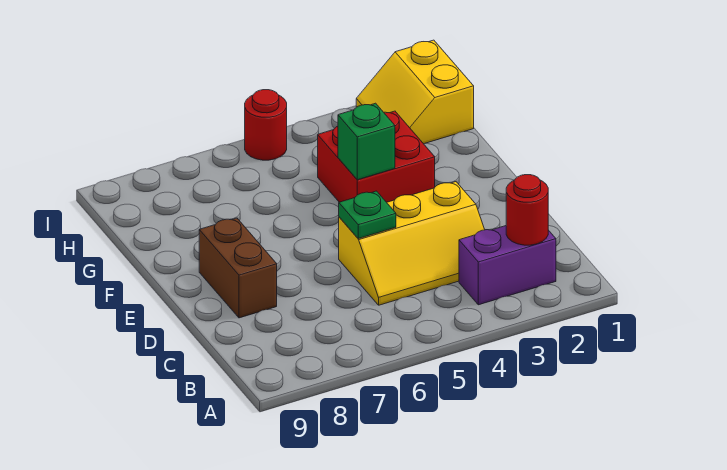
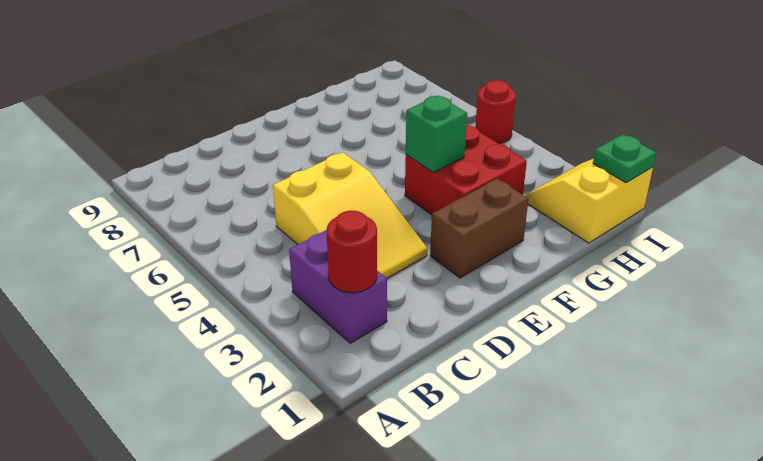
yellow 2x3 slope [339,182,485,305] -> yellow 2x3 slope turned to [273,152,427,278]
green 1x1 plate [339,191,396,239] -> green 1x1 plate moved to [593,134,656,183]
brown 1x2 brick [199,218,277,318] -> brown 1x2 brick moved to [430,179,528,278]

